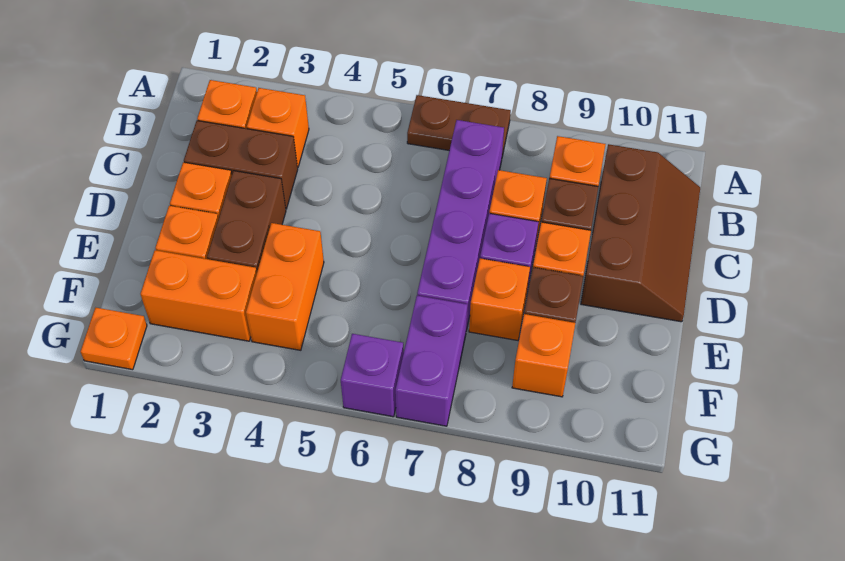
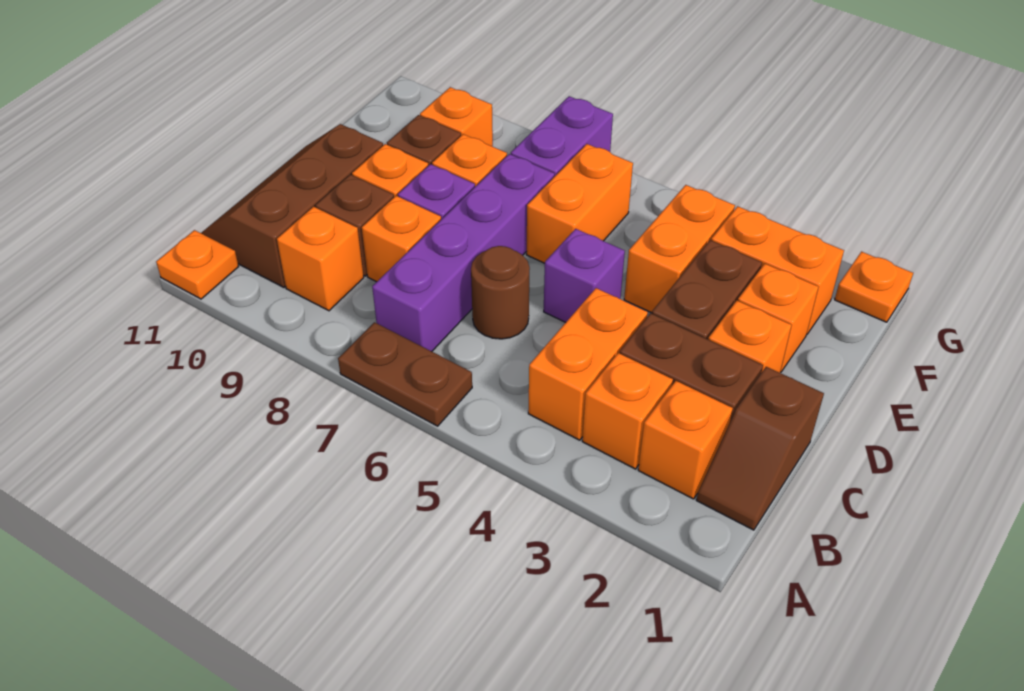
none -> orange 1x1 plate [156,230,239,299]
none -> brown 1x2 slope [696,367,824,530]
none -> orange 1x2 brick [528,288,648,440]
none -> brown 1x1 round brick [471,246,530,339]
none -> orange 1x2 brick [526,144,633,263]
purple 1x1 brick [341,334,404,417] -> purple 1x1 brick moved to [544,229,625,322]

